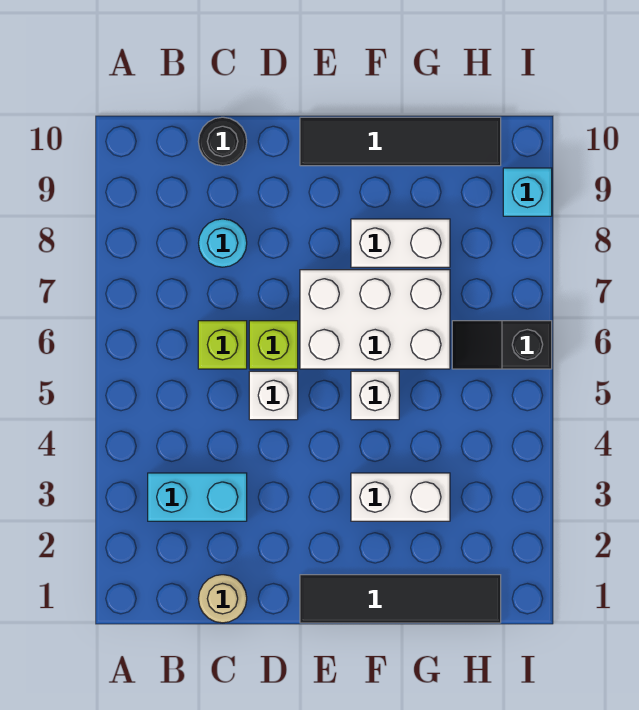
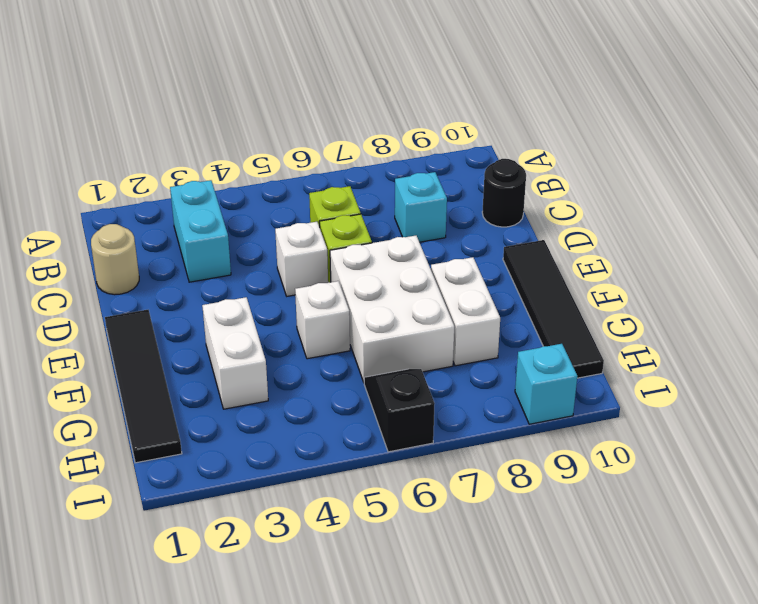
cyan 1x1 round brick [199,219,247,267] -> cyan 1x1 brick [395,172,447,242]

